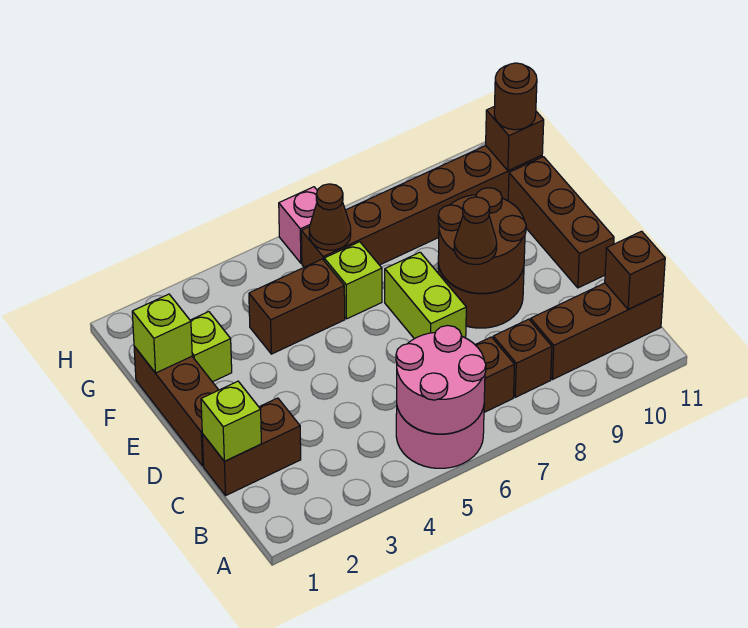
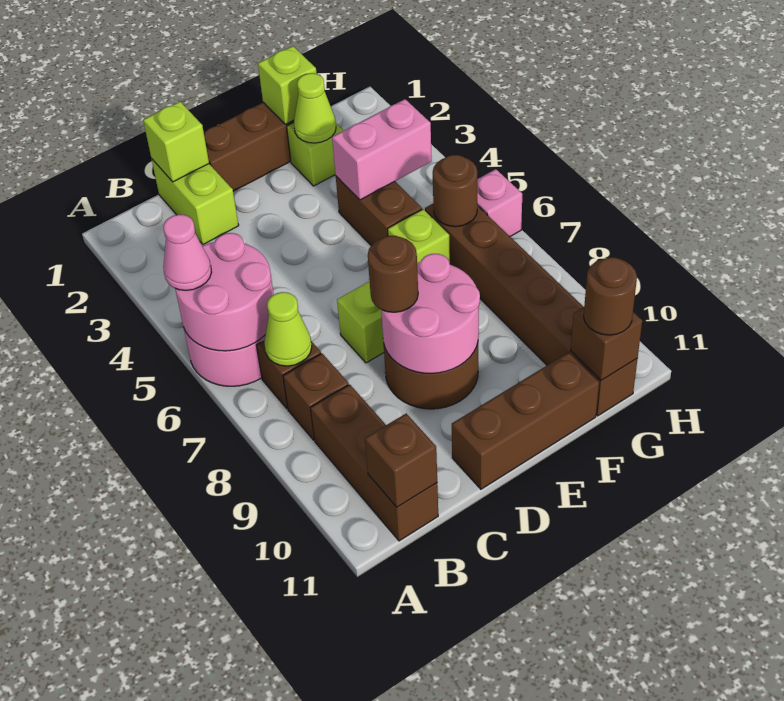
none -> pink 1x1 cone [163,215,212,290]
none -> lime 1x1 cone [264,292,312,366]
brown 1x2 brick [202,398,301,495] -> lime 1x2 brick [152,159,239,245]
brown 2x2 round brick [438,188,526,293] -> pink 2x2 round brick [381,254,480,374]
brown 1x1 cone [454,197,497,265] -> brown 1x1 round brick [368,236,418,312]
none -> lime 1x1 cone [294,73,336,143]
none -> pink 1x2 brick [332,99,432,200]
brown 1x1 cone [309,184,351,250] -> brown 1x1 round brick [433,155,477,227]

